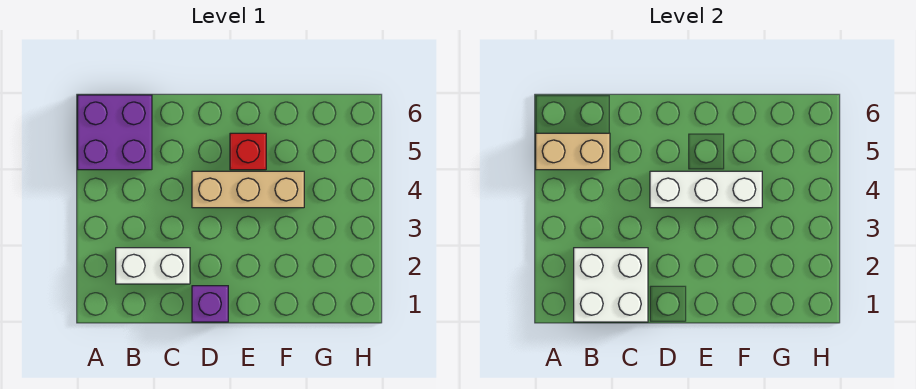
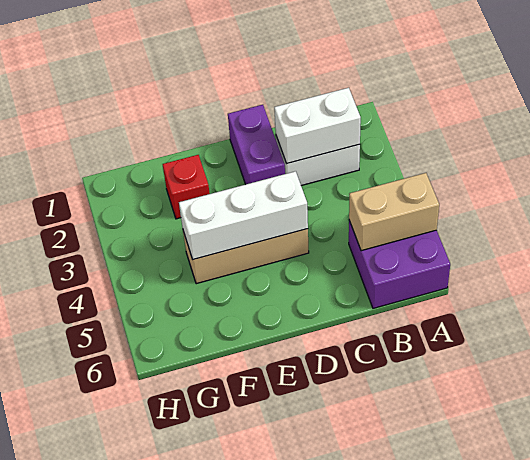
white 2x2 brick [574,248,648,322] -> white 1x2 brick [274,88,361,164]
purple 1x1 brick [192,286,228,322] -> purple 1x2 brick [228,105,285,184]
red 1x1 brick [230,133,266,170] -> red 1x1 brick moved to [163,155,210,219]

